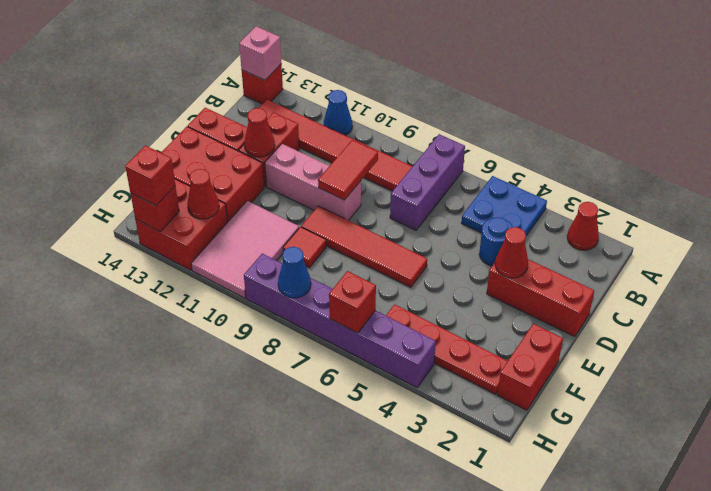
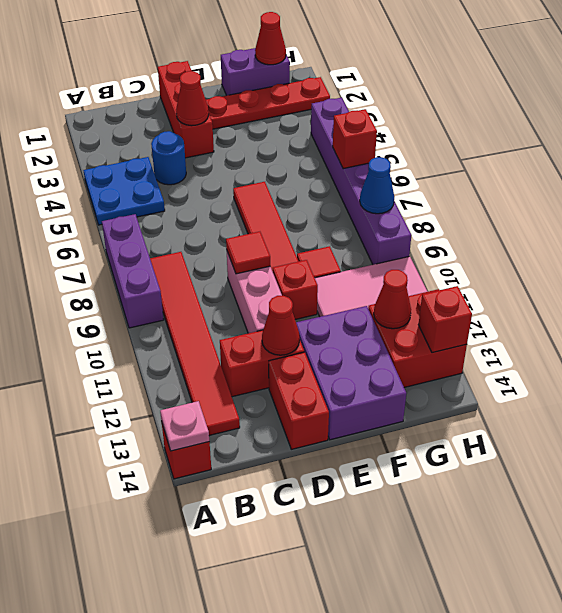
red 1x1 cone [567,202,599,250] -> red 1x1 cone moved to [255,12,286,65]
purple 1x3 brick [390,134,465,230] -> purple 1x3 brick turned to [102,214,164,328]
blue 1x1 cone [324,90,352,135] -> none
pink 1x1 brick [239,26,281,80] -> pink 1x1 plate [160,401,209,451]
red 1x2 tile [318,140,378,200] -> red 1x1 tile [226,232,270,274]
red 2x3 brick [161,126,265,222] -> purple 2x3 brick [296,306,406,440]
red 1x2 brick [497,324,563,410] -> purple 1x2 brick [221,48,290,96]
red 1x4 plate [386,304,508,394] -> red 1x4 plate turned to [206,77,330,129]
red 1x1 brick [125,145,175,206] -> red 1x1 brick moved to [273,260,318,319]

